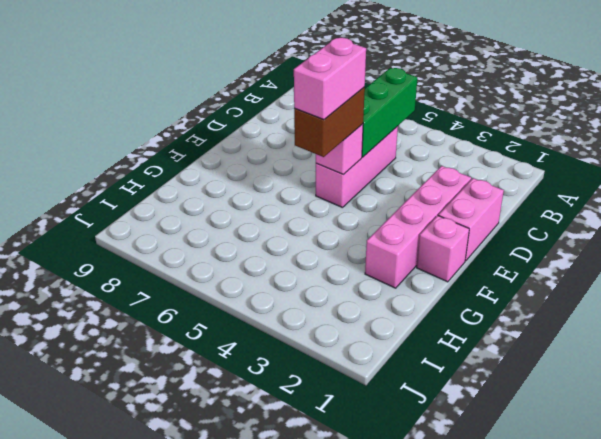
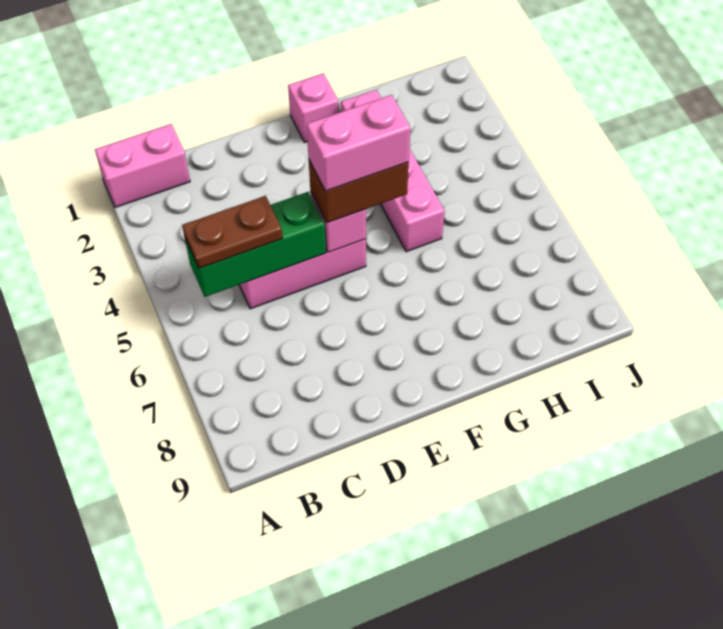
none -> brown 1x2 plate [182,196,283,268]
pink 1x2 brick [438,178,504,261] -> pink 1x2 brick moved to [95,124,190,207]
pink 1x4 brick [365,166,471,288] -> pink 1x4 brick turned to [341,90,445,252]

